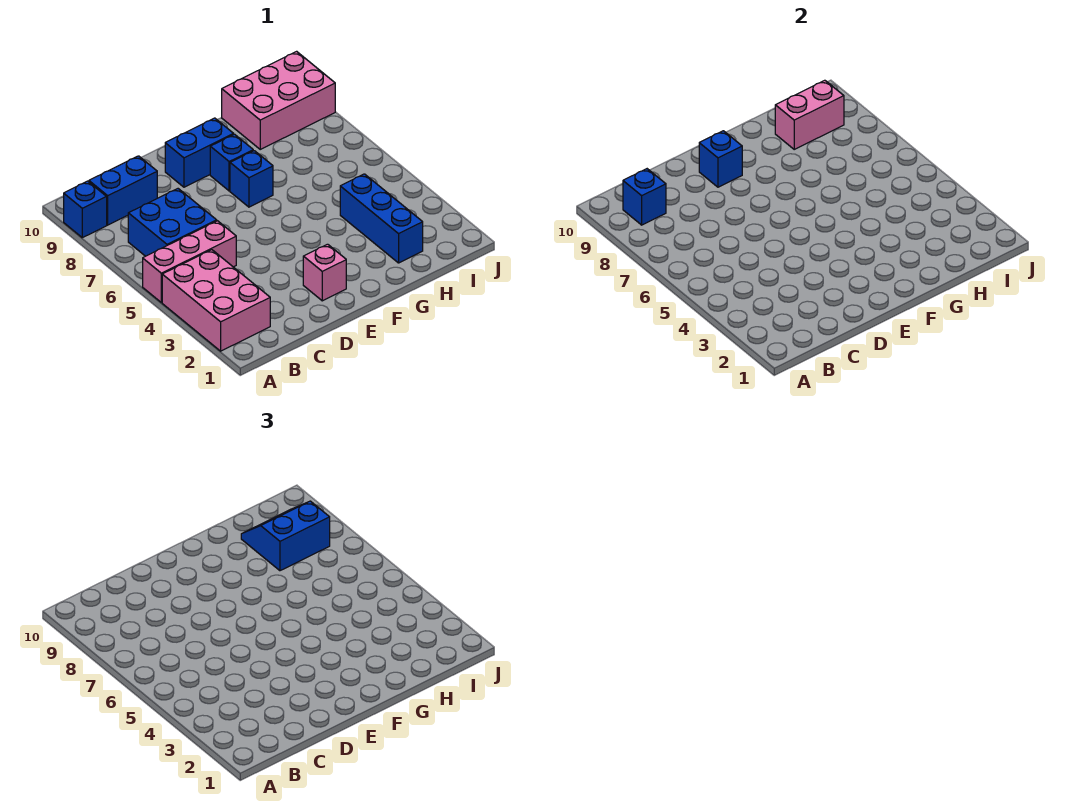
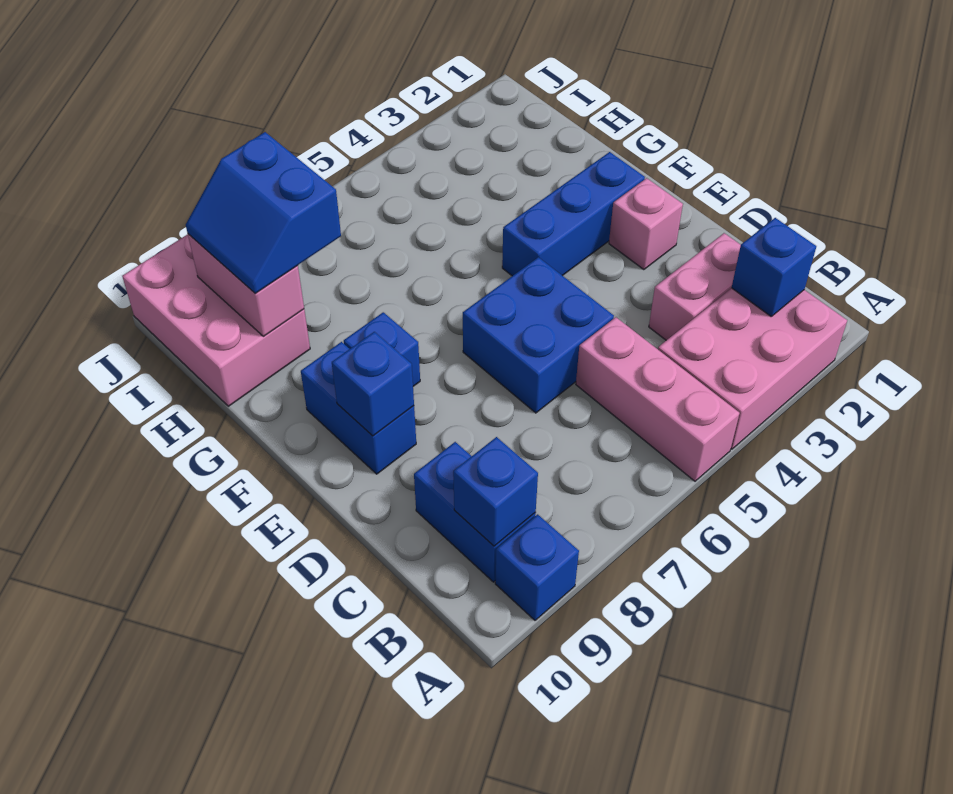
blue 2x2 brick [128,189,217,256] -> blue 2x2 brick moved to [463,257,614,413]
none -> pink 1x2 brick [649,233,741,340]
blue 1x1 brick [230,151,273,207] -> blue 1x1 brick moved to [732,218,816,316]
blue 1x3 brick [340,174,423,263] -> blue 1x3 brick moved to [502,152,645,276]

